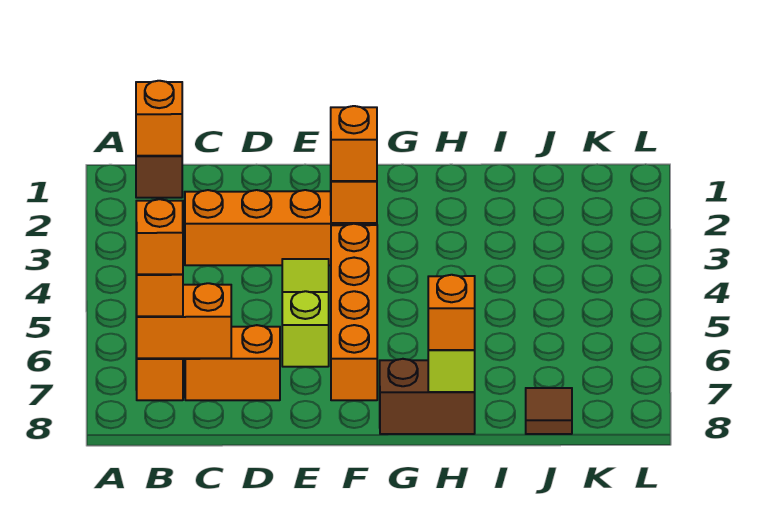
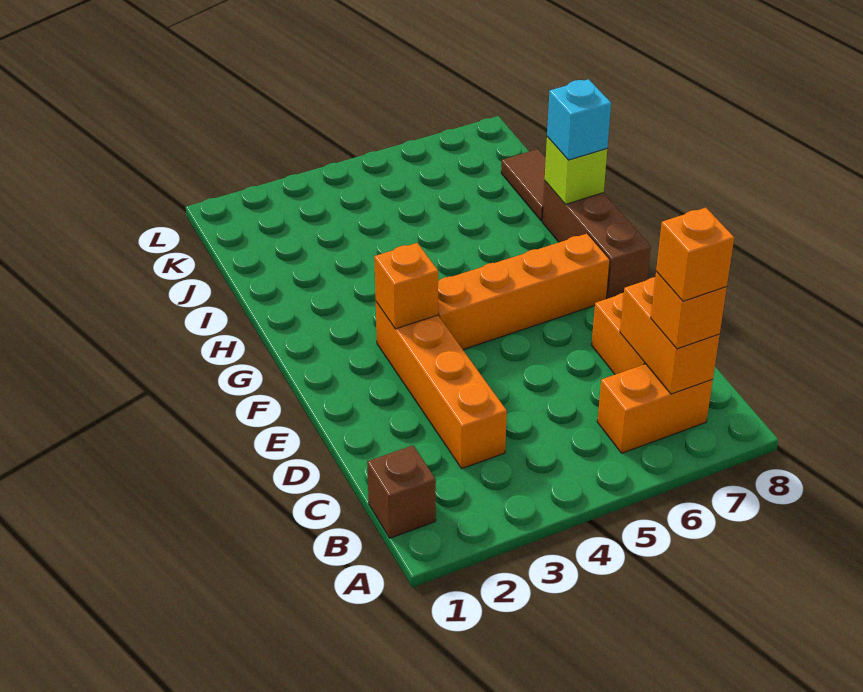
orange 1x1 brick [136,81,182,156] -> none
lime 1x3 slope [282,259,329,367] -> none
orange 1x1 brick [331,106,377,181] -> none
brown 1x2 brick [380,359,475,434] -> brown 1x3 brick [542,181,651,299]
orange 1x1 brick [428,275,475,350] -> cyan 1x1 brick [547,79,611,160]
brown 1x1 tile [526,388,572,434] -> brown 1x2 tile [501,149,546,221]

